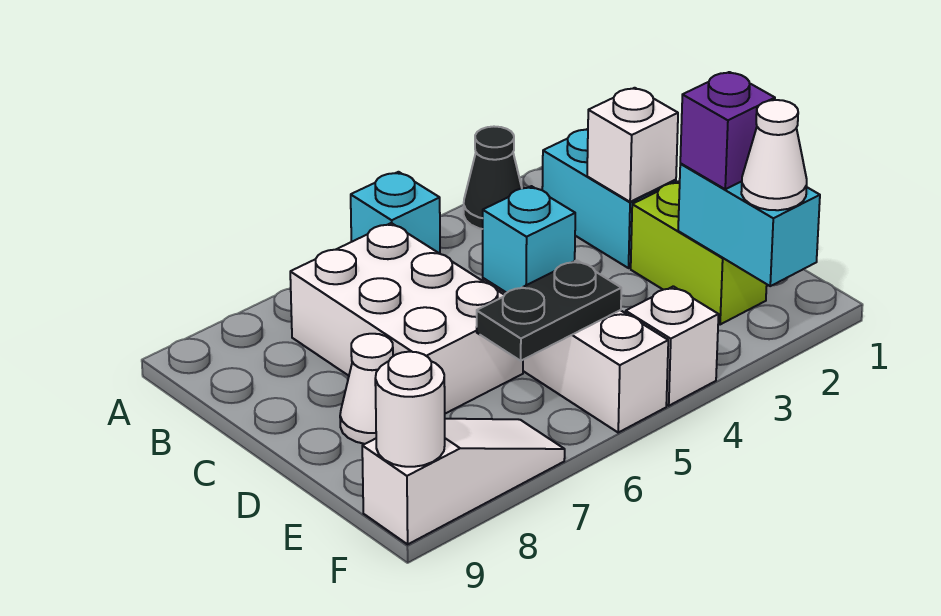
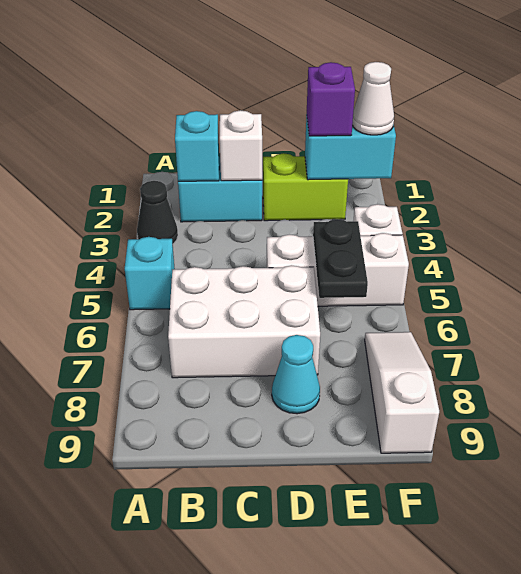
cyan 1x1 brick [483,186,575,293] -> cyan 1x1 brick moved to [175,111,219,181]
white 1x1 cone [340,334,393,444] -> cyan 1x1 cone [272,335,320,414]
white 1x1 round brick [375,352,445,467] -> none

